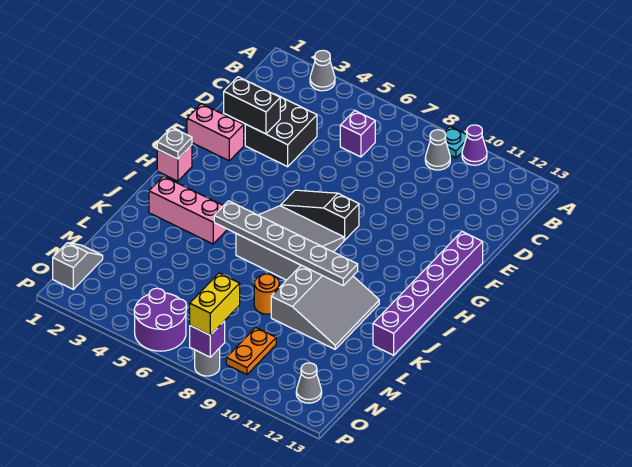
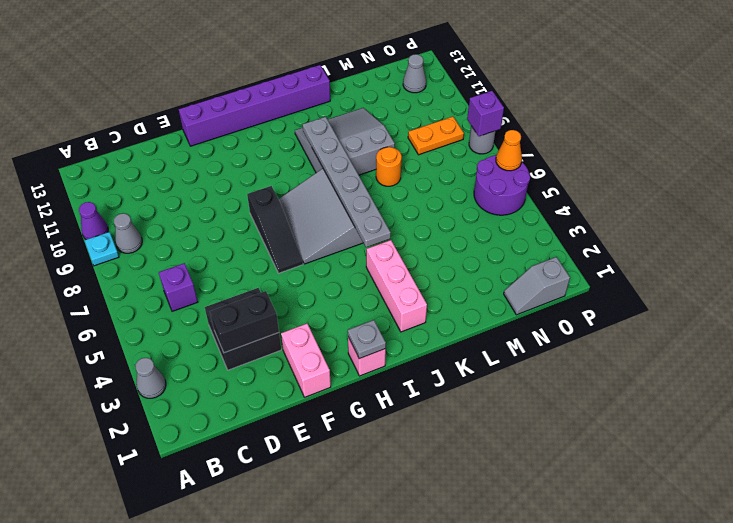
black 1x2 brick [224,77,280,134] -> black 1x2 brick turned to [210,291,279,353]
yellow 1x2 brick [190,273,240,335] -> none
none -> orange 1x1 cone [496,130,522,171]

